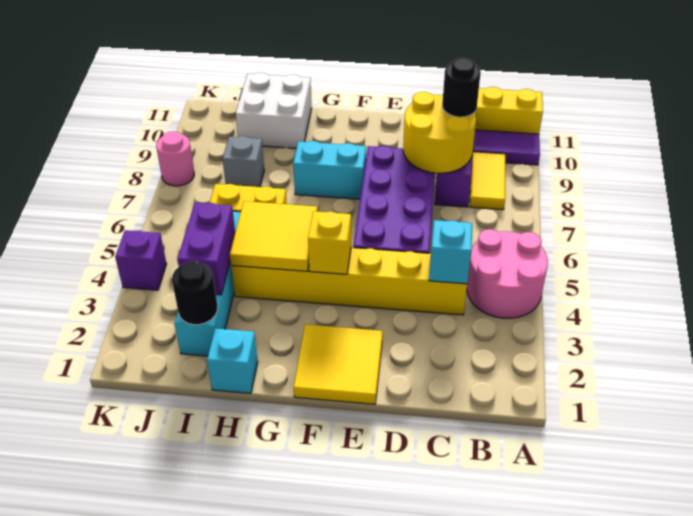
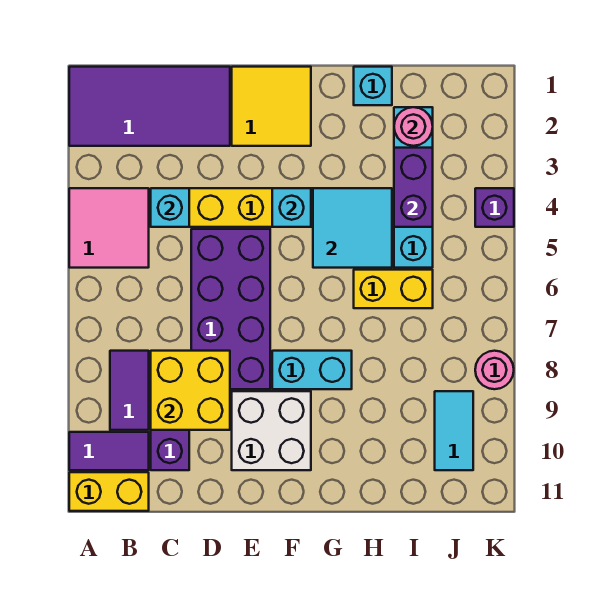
none -> purple 2x4 tile [69,67,230,146]
pink 2x2 round brick [467,229,548,318] -> pink 2x2 tile [69,188,149,268]
yellow 1x2 tile [470,152,505,210] -> purple 1x2 tile [110,351,149,430]
yellow 2x2 round brick [403,92,476,173] -> yellow 2x2 brick [151,351,230,430]
black 1x1 round brick [442,58,481,117] -> none
yellow 1x1 brick [308,211,351,274] -> cyan 1x1 brick [272,188,311,227]
yellow 2x2 tile [230,201,317,271] -> cyan 2x2 tile [313,188,392,268]
white 2x2 brick [236,72,312,148] -> white 2x2 brick moved to [232,391,311,470]
black 1x1 round brick [172,261,218,325] -> pink 1x1 round brick [394,107,433,146]
grey 1x1 brick [223,136,264,187] -> none
none -> cyan 1x2 tile [435,391,473,470]

